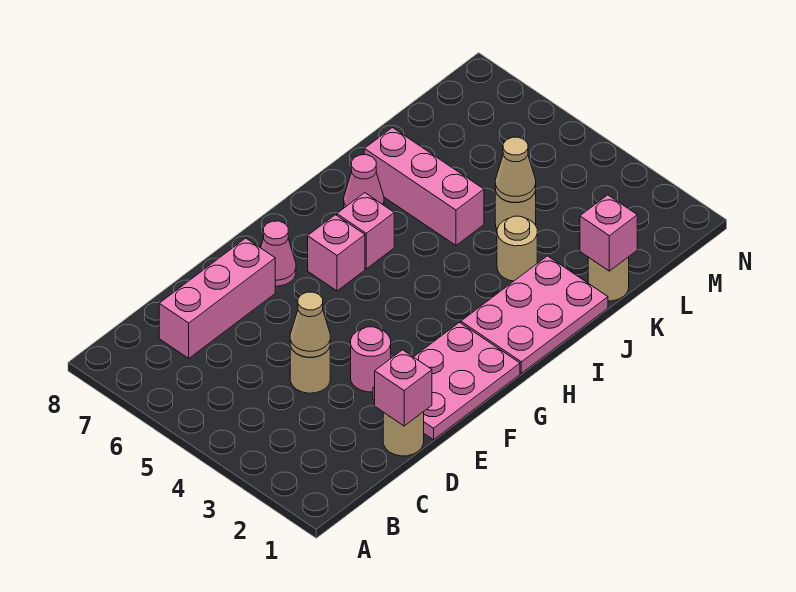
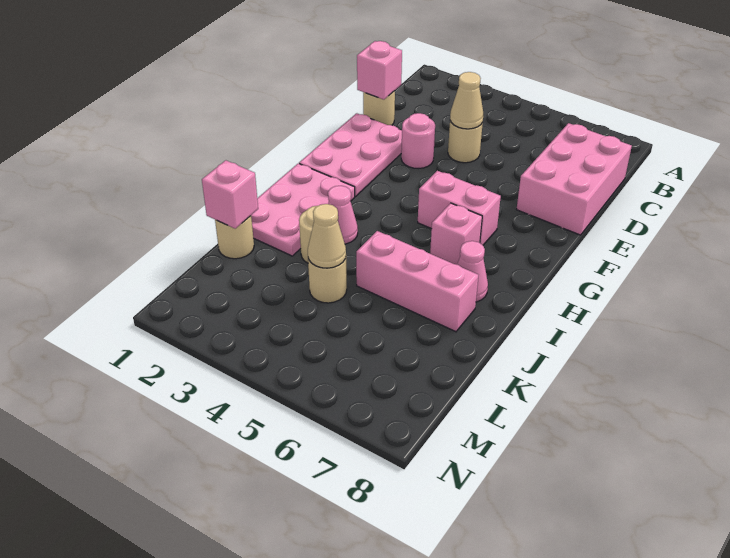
pink 1x3 brick [159,238,275,358] -> pink 2x3 brick [517,123,632,235]
pink 1x1 cone [261,221,296,286] -> pink 1x1 cone moved to [328,186,358,244]
pink 1x1 brick [308,215,365,291] -> pink 1x2 brick [418,171,501,245]

